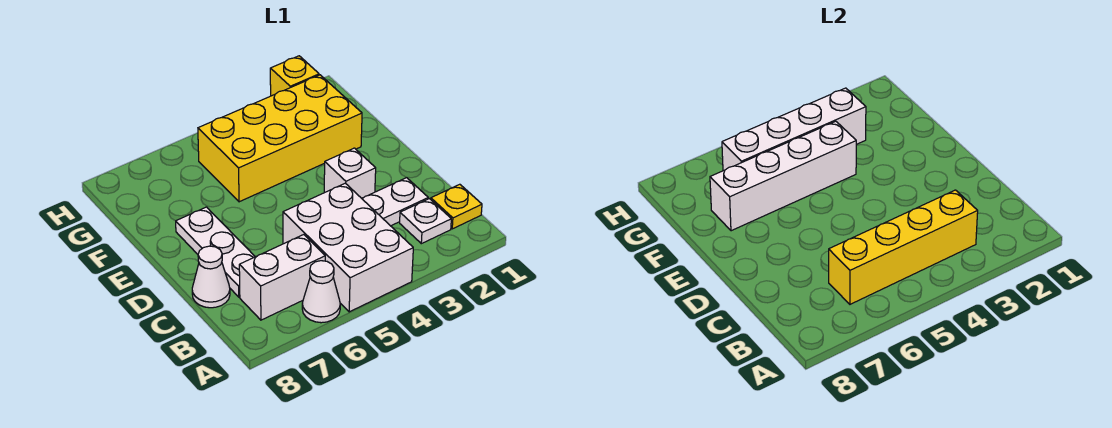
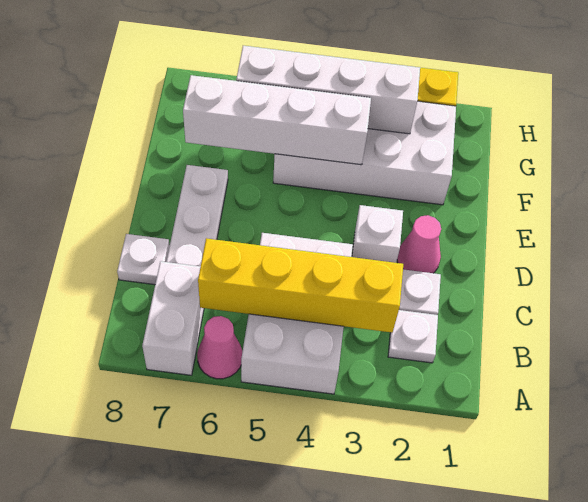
white 1x1 cone [302,261,340,323] -> pink 1x1 cone [197,316,242,379]
yellow 1x1 plate [431,184,482,229] -> none
white 1x2 brick [239,235,325,320] -> white 1x2 brick turned to [142,261,204,375]
white 1x1 cone [192,246,230,308] -> white 1x1 plate [117,234,170,285]
none -> pink 1x1 cone [397,215,441,273]
yellow 2x4 brick [198,75,362,202] -> white 2x4 brick [273,101,456,205]

